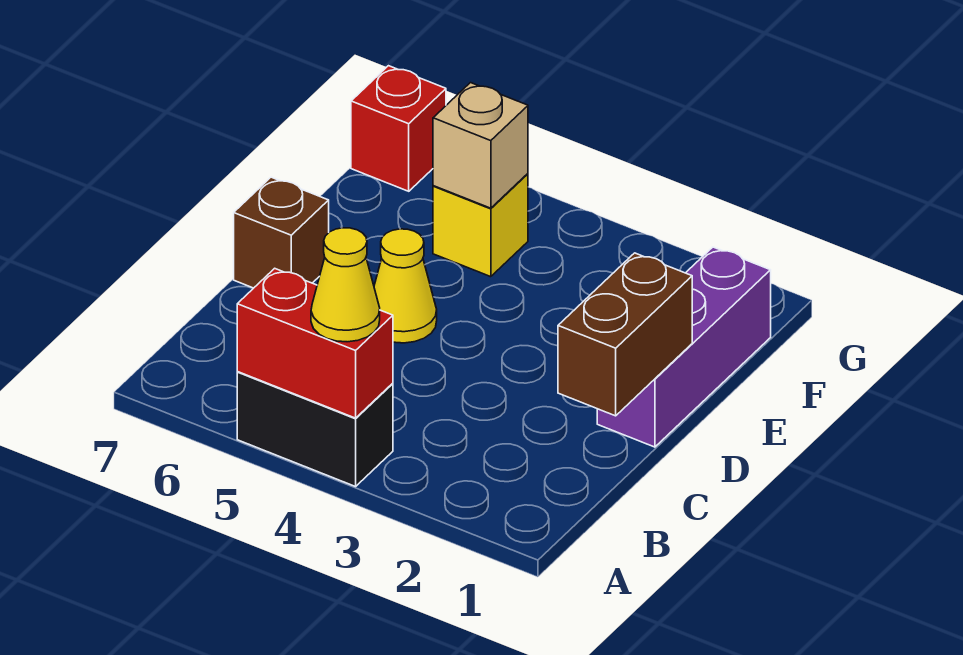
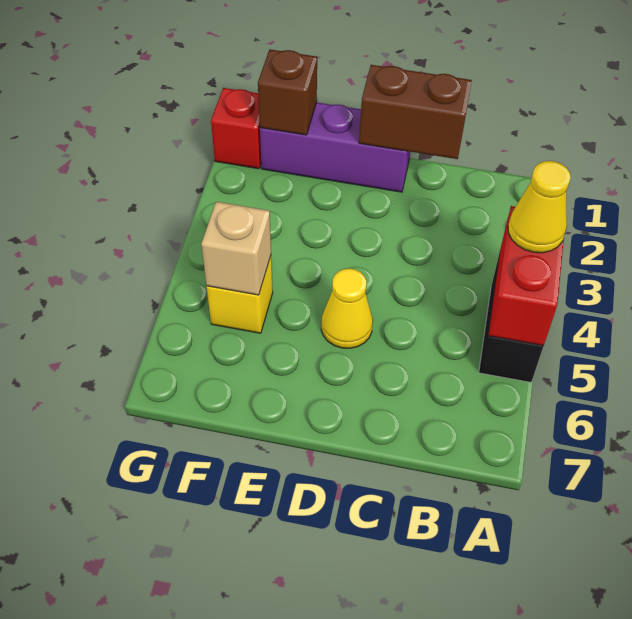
brown 1x1 brick [234,177,329,288] -> brown 1x1 brick moved to [258,50,317,135]
red 1x1 brick [351,66,446,191] -> red 1x1 brick moved to [211,88,261,169]

